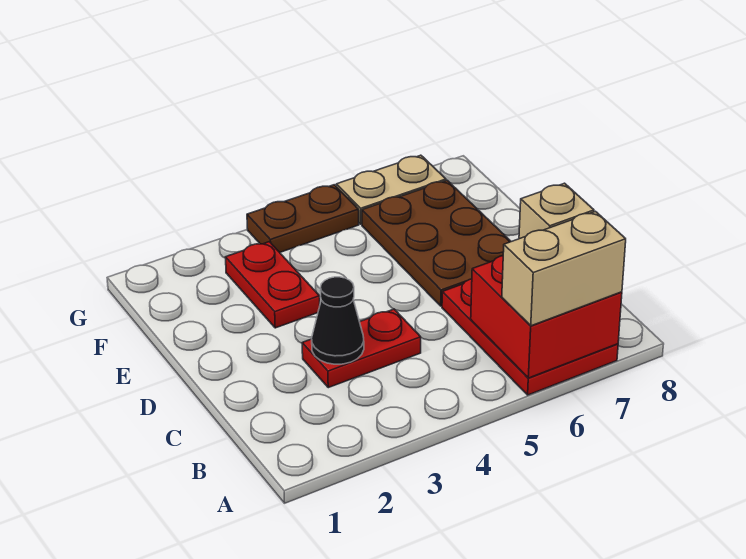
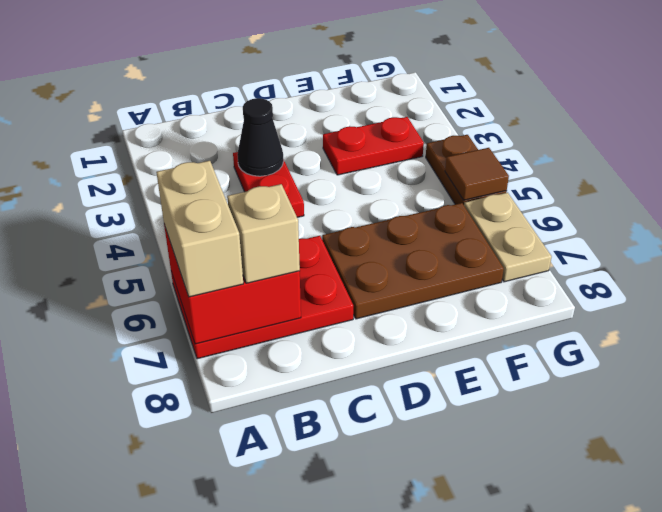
none -> brown 1x1 tile [445,148,509,200]

